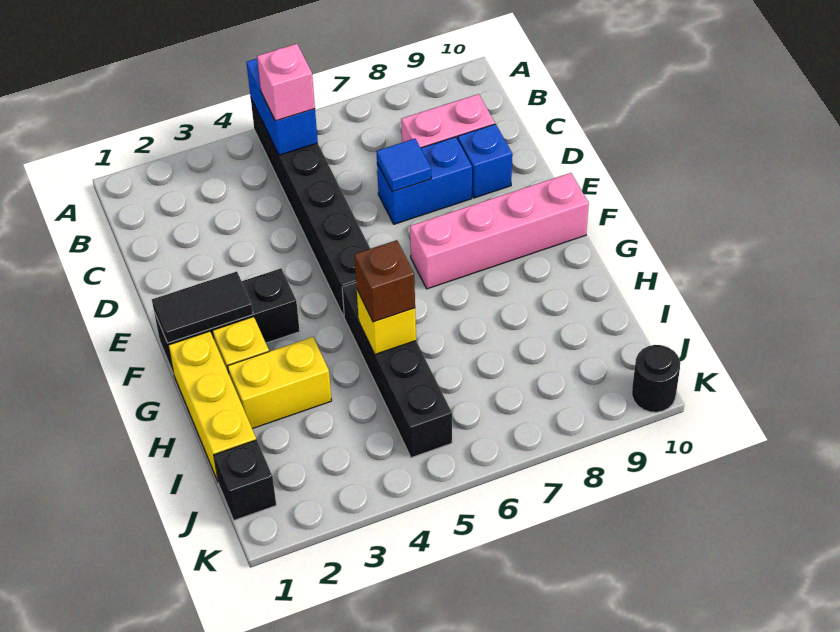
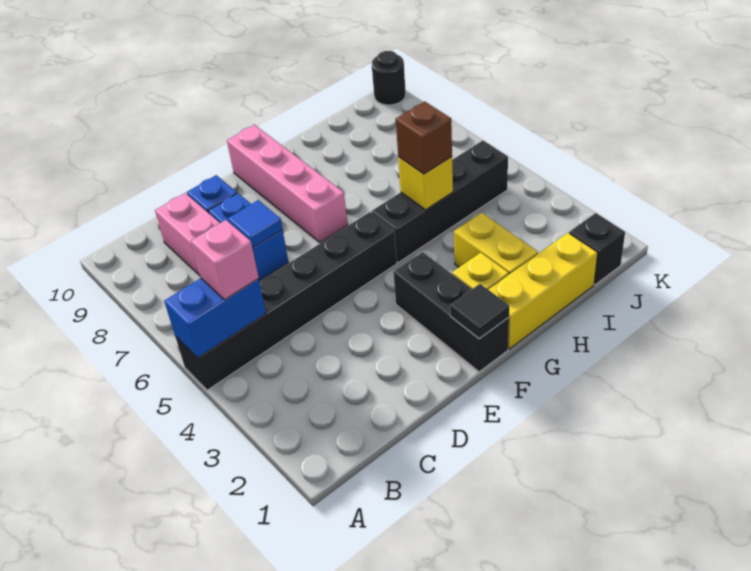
black 1x2 tile [152,272,253,343] -> black 1x1 tile [450,284,509,339]

